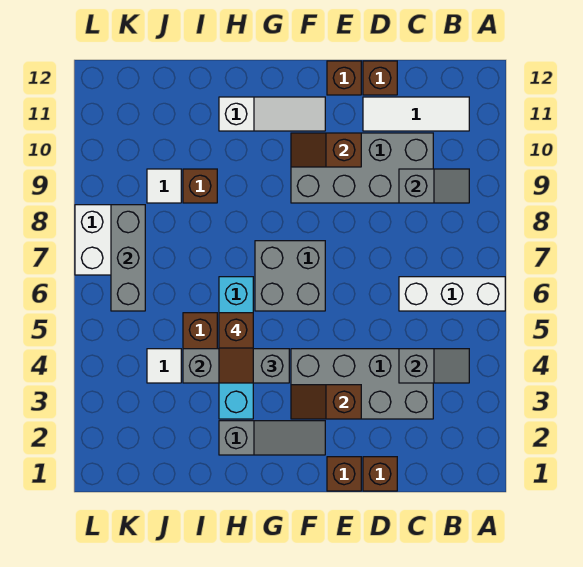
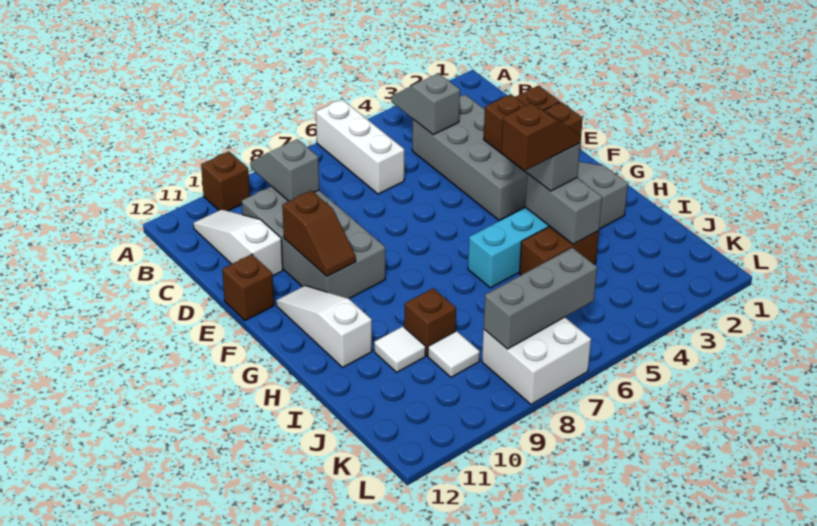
white 1x3 tile [363,97,469,131] -> white 1x3 slope [193,209,283,276]
brown 1x1 brick [363,61,397,95] -> brown 1x1 brick moved to [201,151,250,211]
grey 2x2 brick [255,241,325,311] -> none
white 1x1 tile [147,349,181,383] -> white 1x1 tile moved to [374,326,426,372]

